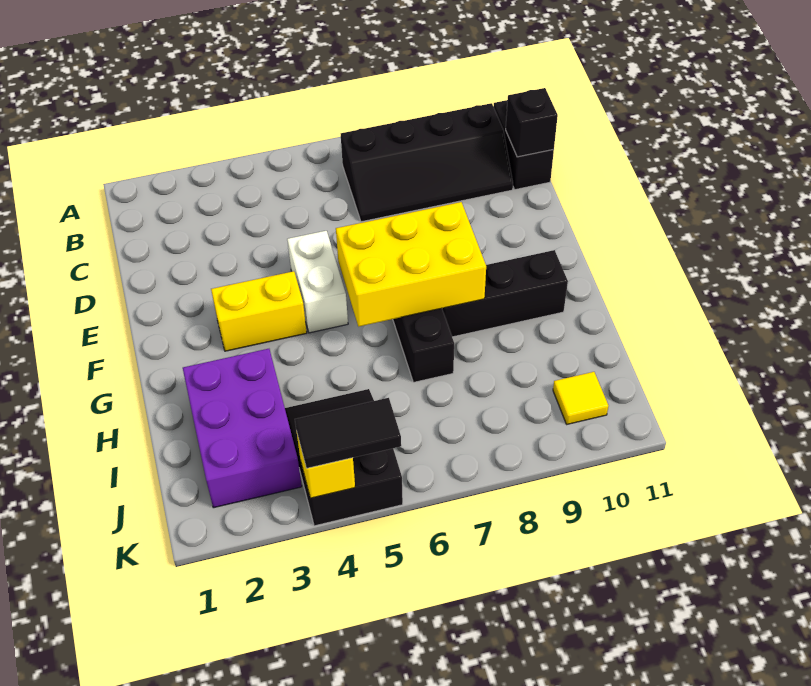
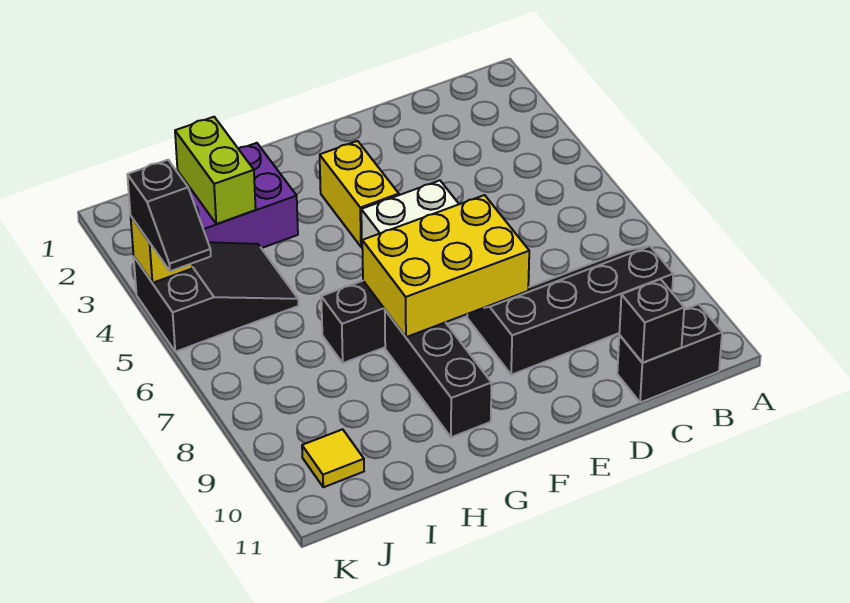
black 2x4 slope [341,103,513,222] -> black 2x4 slope turned to [467,246,673,375]
yellow 2x3 brick [336,202,486,326] -> yellow 2x3 brick turned to [362,195,529,337]
none -> lime 1x2 brick [175,117,256,224]
black 1x2 tile [295,398,401,468] -> black 1x2 slope [127,160,211,271]

